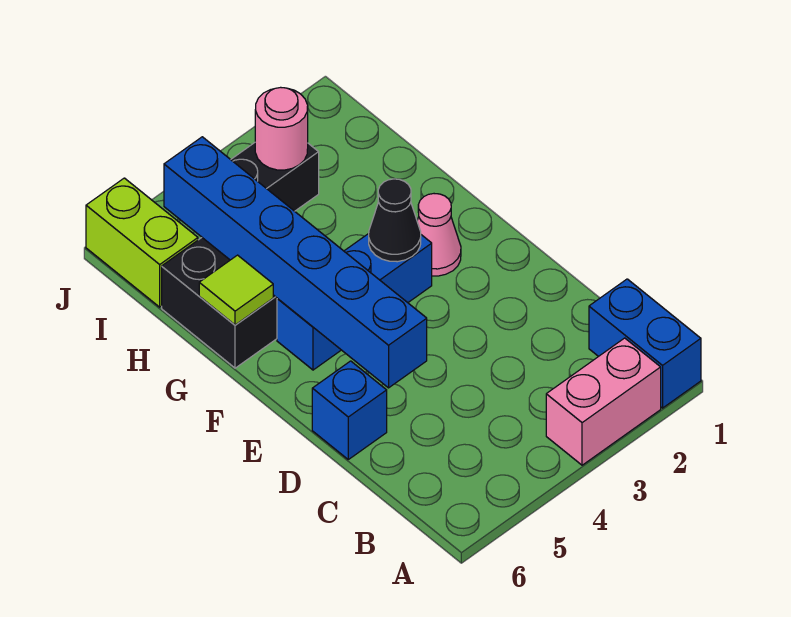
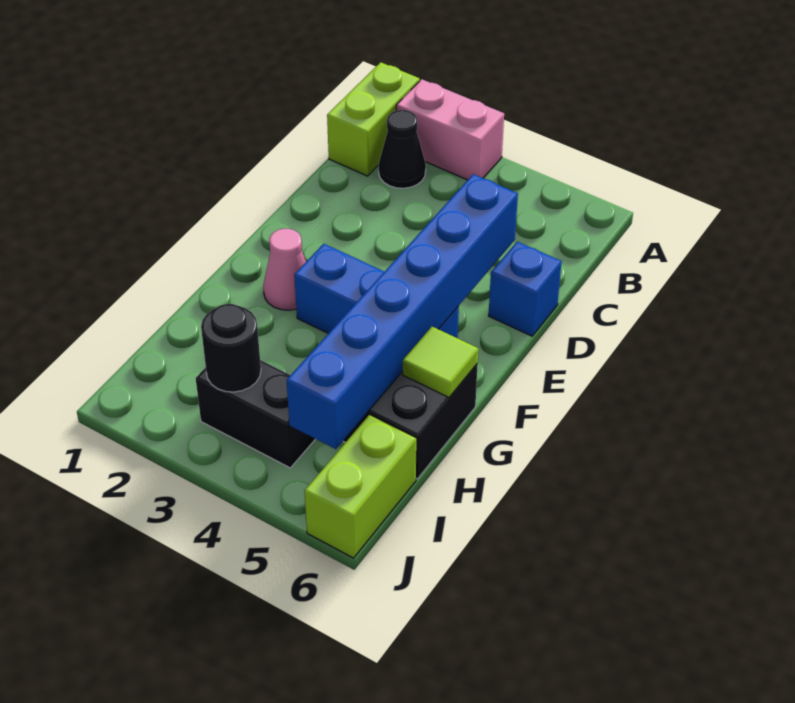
blue 1x2 brick [589,279,701,408] -> lime 1x2 brick [327,62,420,176]
black 1x1 cone [369,179,421,262] -> black 1x1 cone moved to [379,110,426,188]
pink 1x1 round brick [255,87,308,170] -> black 1x1 round brick [201,304,261,392]

